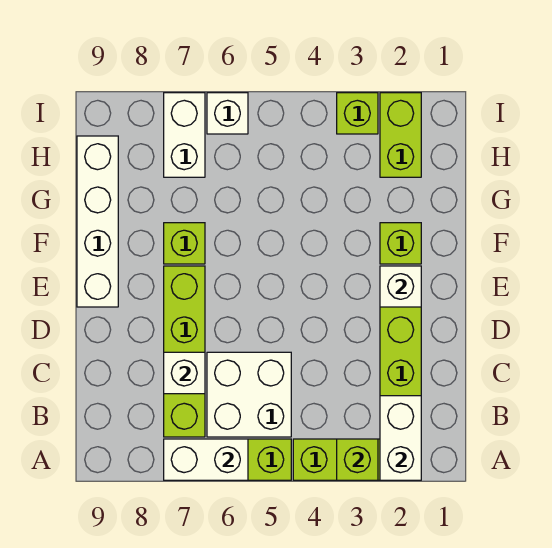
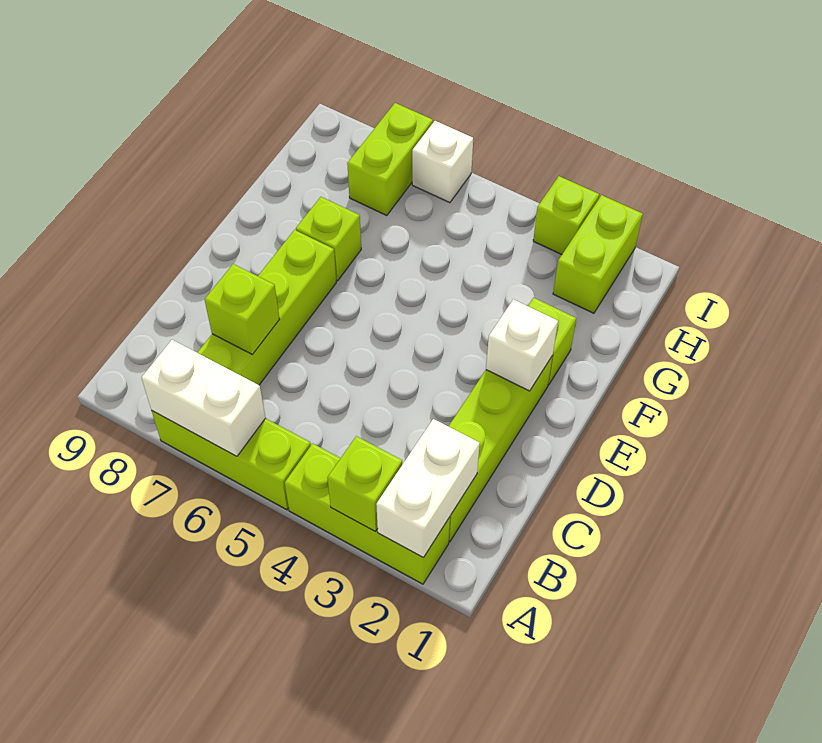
white 2x2 brick [207,352,291,437] -> none
white 1x1 brick [164,352,205,394] -> lime 1x1 brick [205,264,280,355]
white 1x4 brick [77,136,118,307] -> none
white 1x2 brick [164,93,205,177] -> lime 1x2 brick [347,103,433,216]

